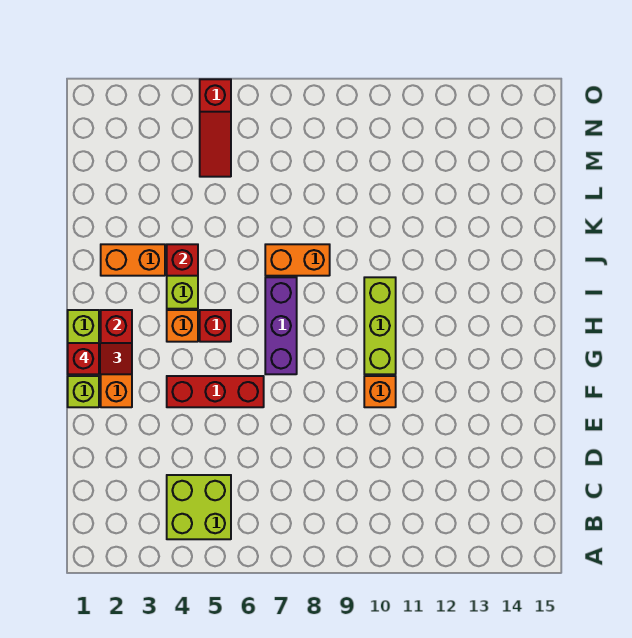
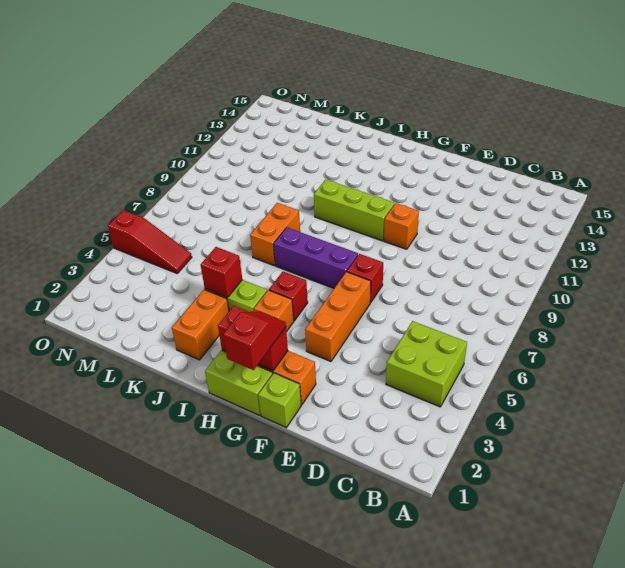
red 1x3 brick [167,376,264,407] -> orange 1x3 brick [305,272,371,362]
red 1x1 brick [68,343,99,374] -> red 1x1 brick moved to [347,254,383,303]

